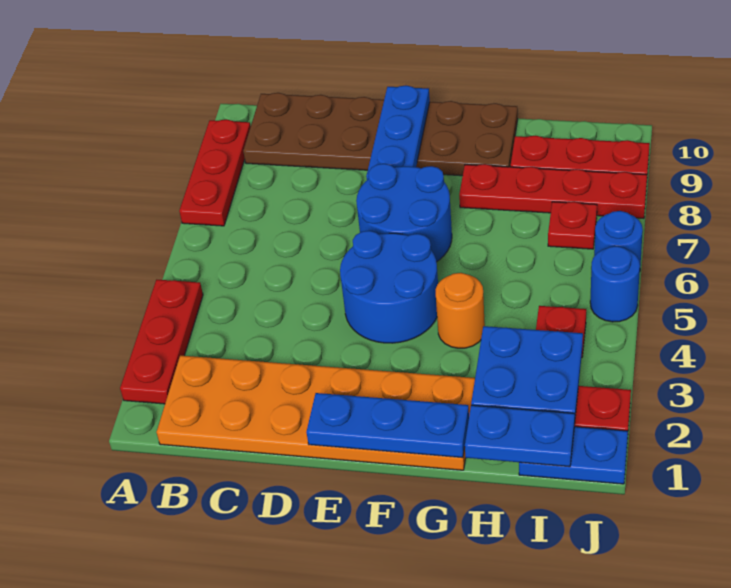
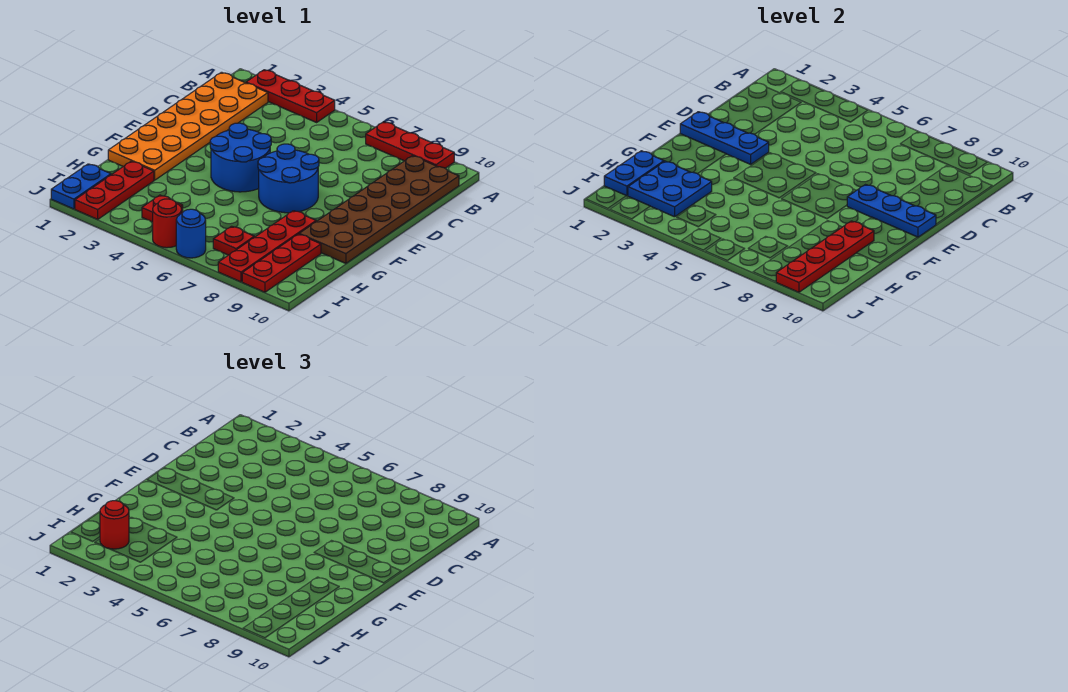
blue 1x3 plate [306,393,469,458] -> blue 1x3 plate turned to [680,112,769,164]
orange 1x1 round brick [436,273,485,348] -> none
none -> red 1x4 plate [776,221,874,292]
none -> red 1x1 round brick [100,501,129,549]
blue 1x1 round brick [590,246,640,322] -> red 1x1 round brick [153,199,182,248]

